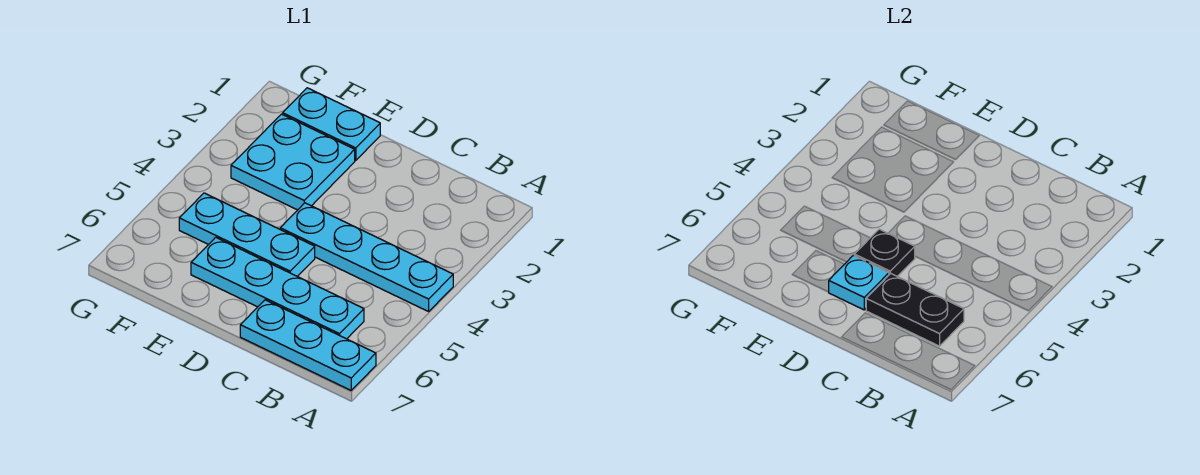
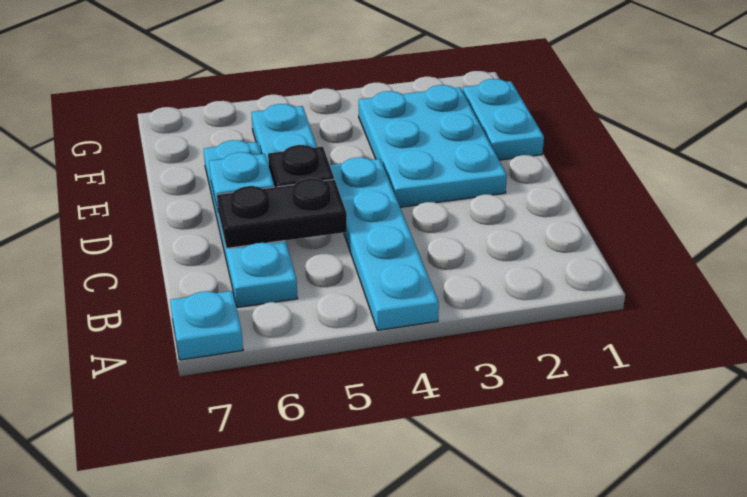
cyan 1x3 plate [240,300,376,390] -> cyan 1x1 plate [170,291,243,360]
black 1x2 plate [866,274,964,346] -> black 1x2 plate turned to [217,178,347,249]
cyan 2x2 plate [231,114,355,210] -> cyan 2x3 plate [359,85,507,207]

